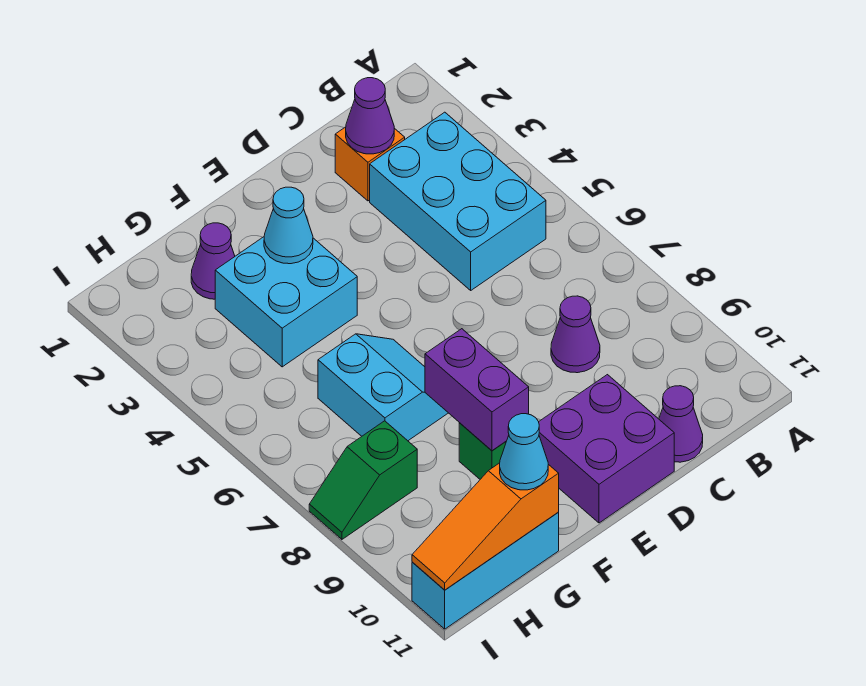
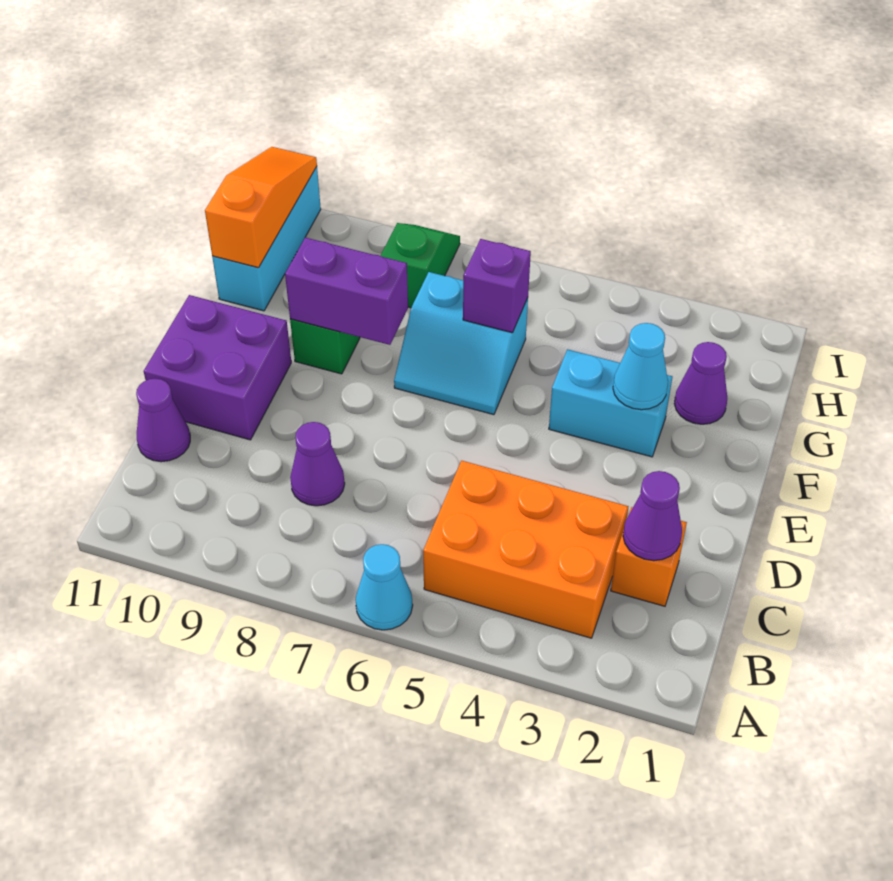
cyan 2x3 brick [370,112,546,290] -> orange 2x3 brick [423,461,629,638]
cyan 2x2 brick [215,237,357,367] -> cyan 1x2 brick [549,349,672,457]
none -> purple 1x1 brick [463,239,531,333]
cyan 1x1 cone [500,414,548,490] -> cyan 1x1 cone moved to [356,544,413,630]

